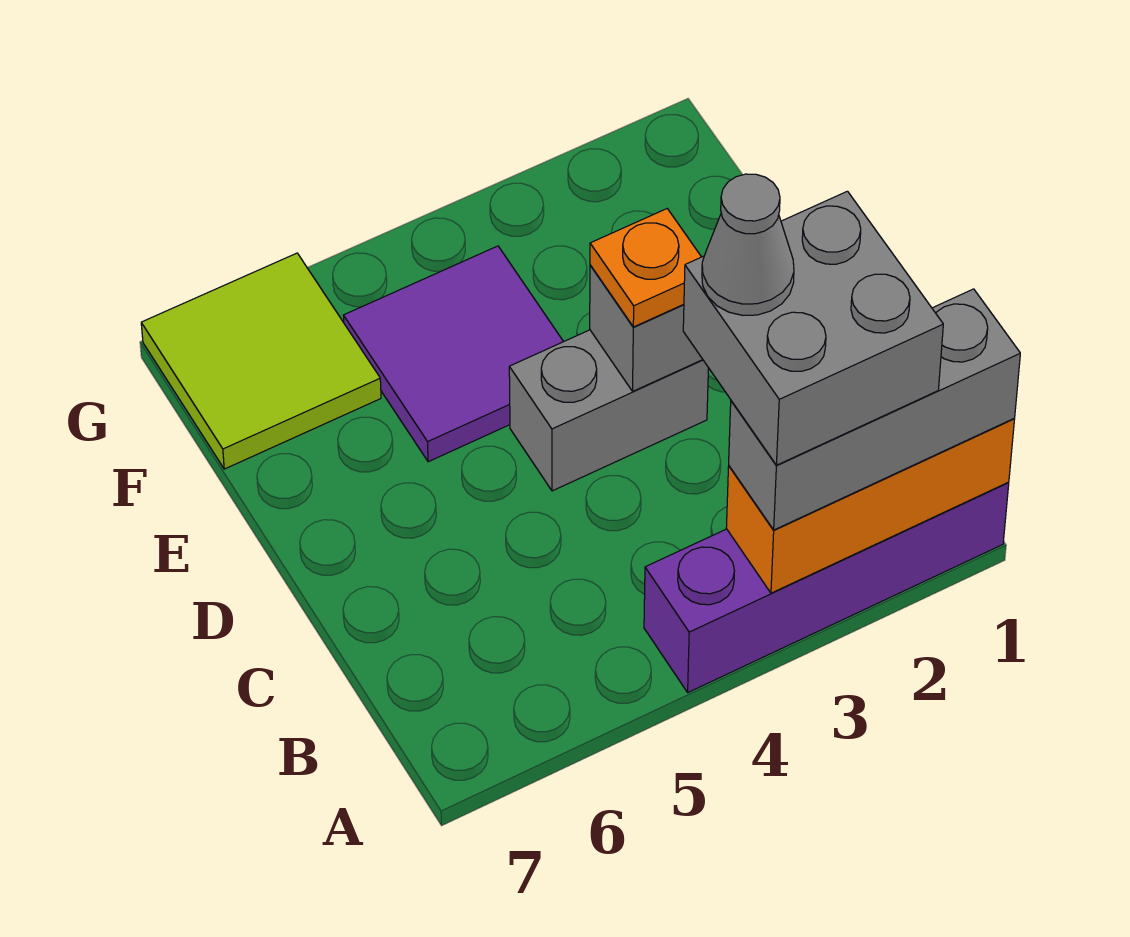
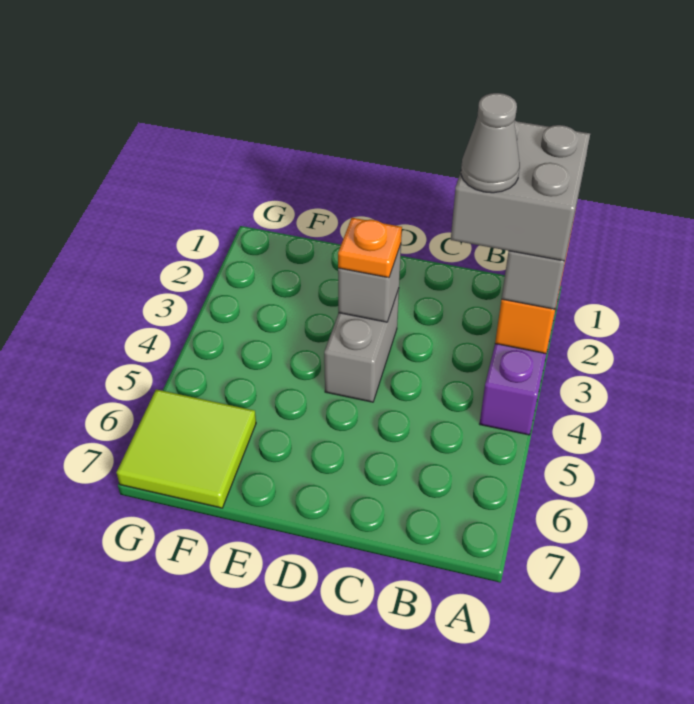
purple 2x2 tile [344,246,563,462] -> none

